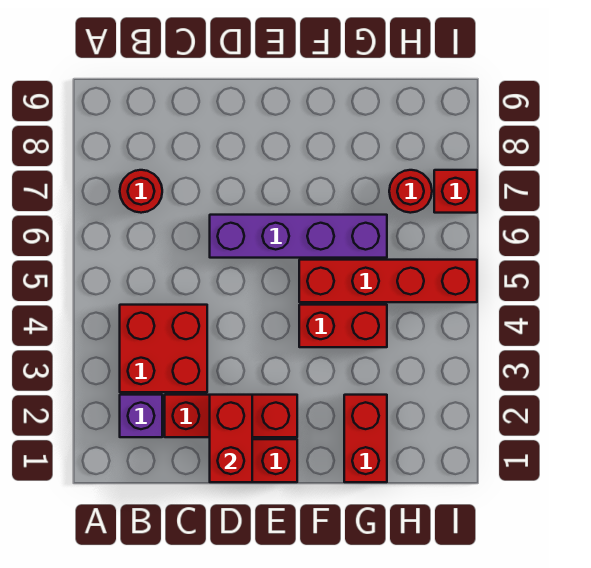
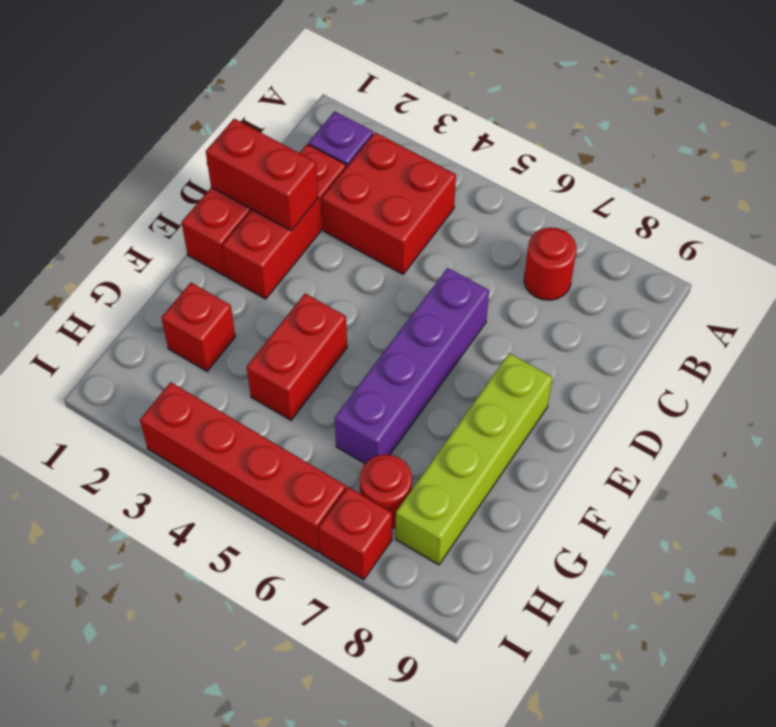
none -> lime 1x4 brick [396,353,552,565]
red 1x4 brick [299,260,477,302] -> red 1x4 brick turned to [140,382,346,552]
red 1x2 brick [344,395,387,482] -> red 1x1 brick [162,283,235,371]

